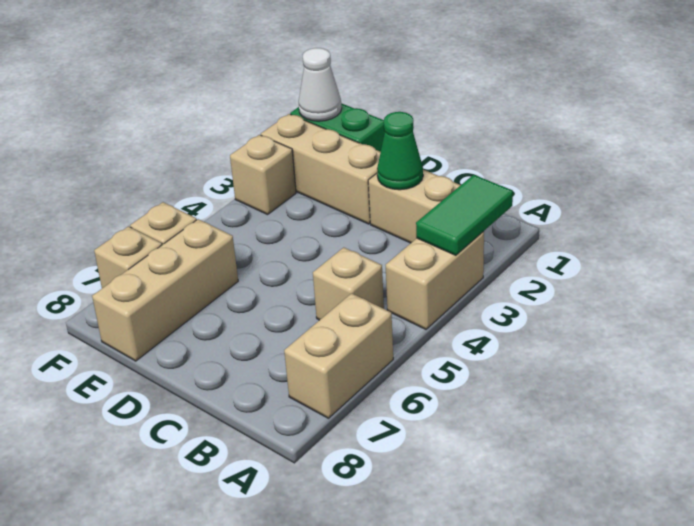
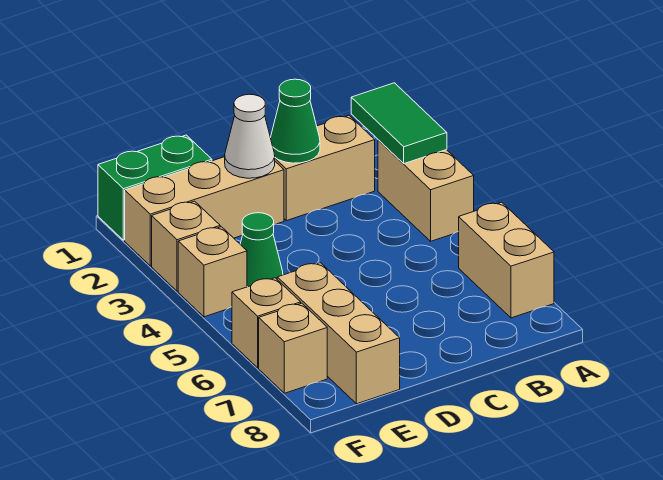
tan 1x1 brick [313,247,384,320] -> tan 1x1 brick moved to [178,227,247,317]
none -> green 1x1 cone [240,213,283,287]
white 1x1 cone [299,48,342,121] -> white 1x1 cone moved to [225,94,275,178]

